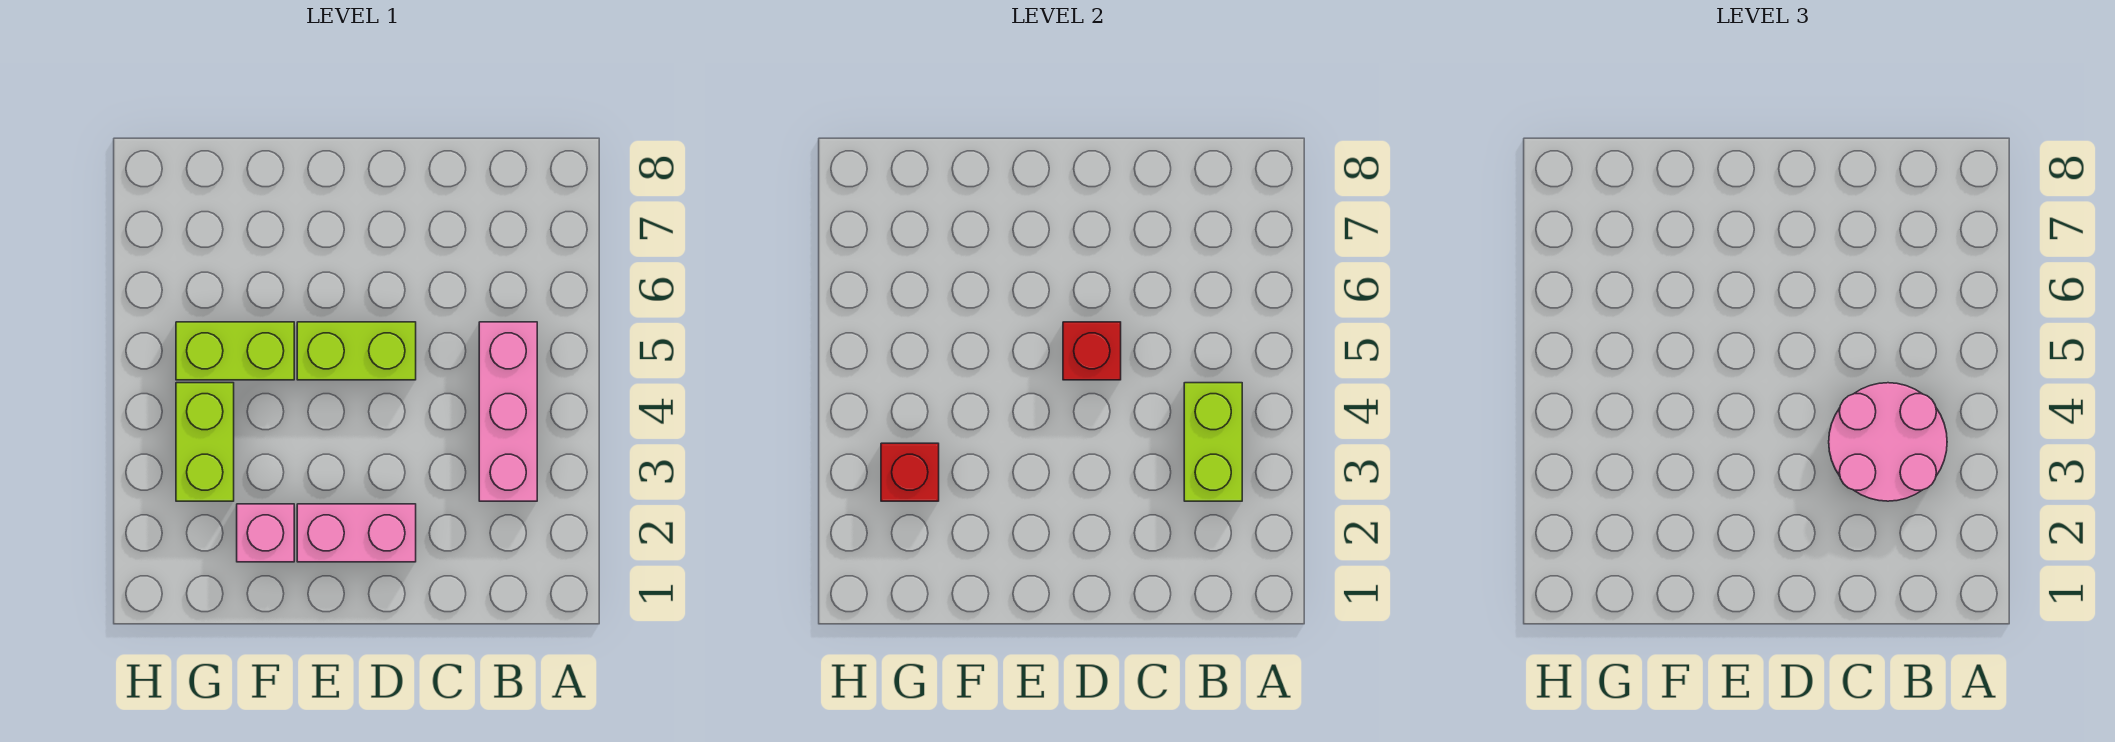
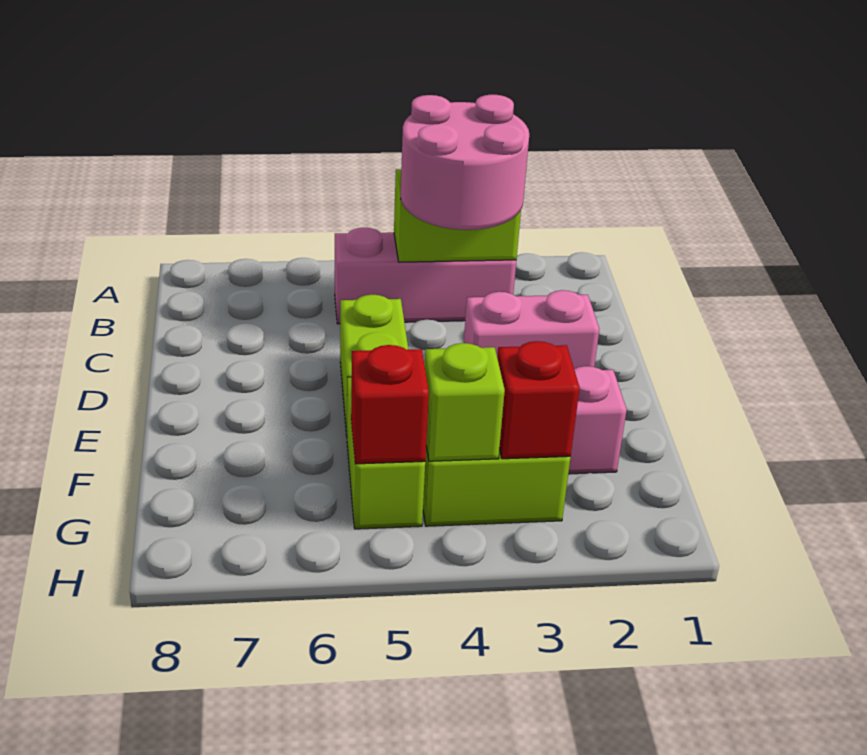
pink 1x2 brick [297,504,416,562] -> pink 1x2 brick turned to [464,290,599,369]
red 1x1 brick [1063,322,1121,380] -> red 1x1 brick moved to [351,345,429,464]
none -> lime 1x1 brick [425,343,505,461]

